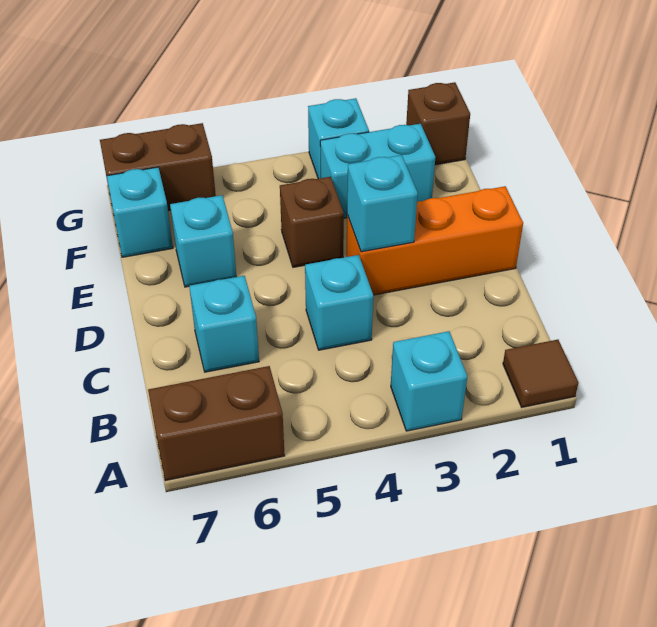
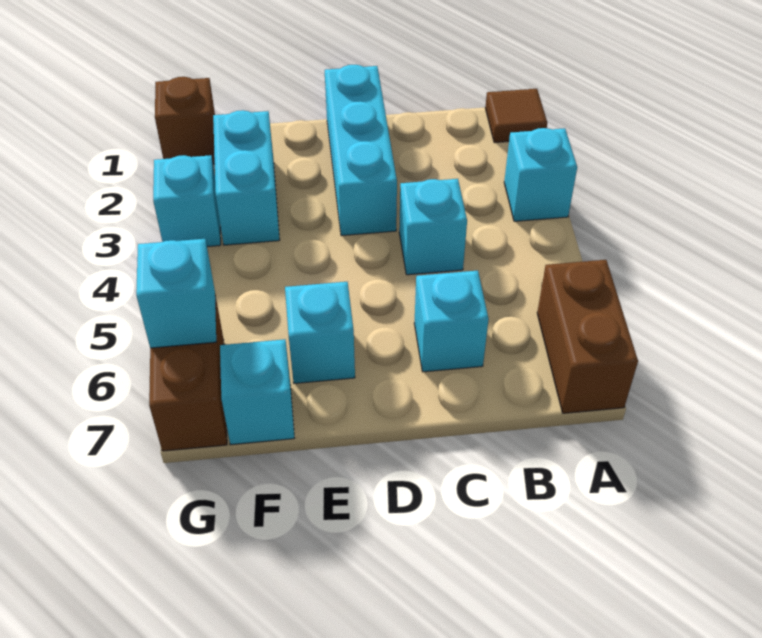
orange 1x3 brick [346,186,523,295] -> cyan 1x3 brick [325,65,397,236]
cyan 1x1 brick [347,155,418,252] -> cyan 1x1 brick moved to [136,239,216,348]
brown 1x1 brick [280,177,344,267] -> none

